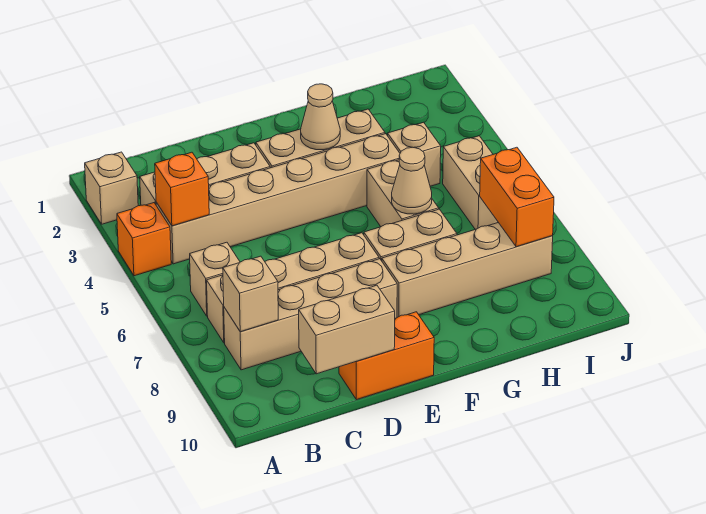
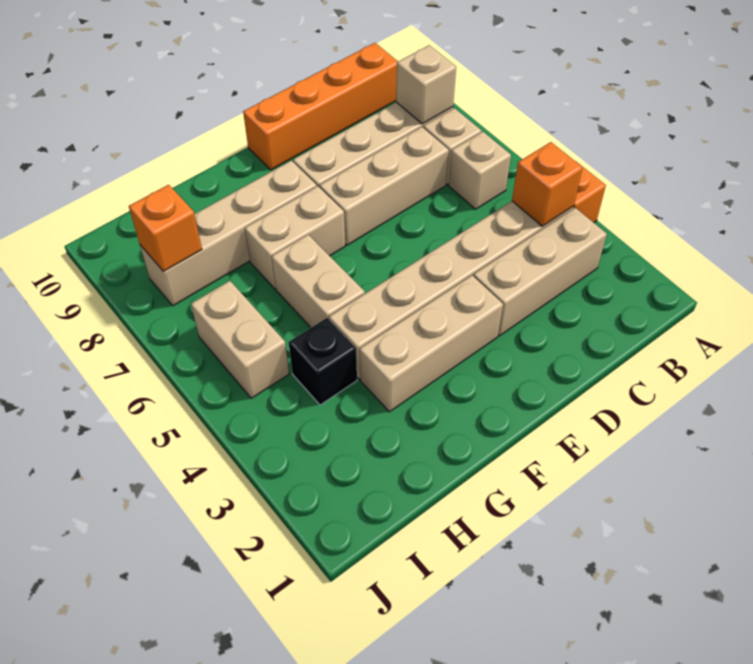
tan 1x1 brick [85,152,138,224] -> none
tan 1x2 brick [299,285,395,374] -> none
orange 1x2 brick [339,312,434,400] -> orange 1x4 brick [243,43,398,170]
tan 1x1 cone [301,84,340,150] -> none
tan 1x1 cone [392,147,432,214] -> none
tan 1x1 brick [388,122,441,186] -> black 1x1 brick [289,318,357,405]
orange 1x2 brick [480,147,554,247] -> orange 1x1 brick [129,185,202,272]

